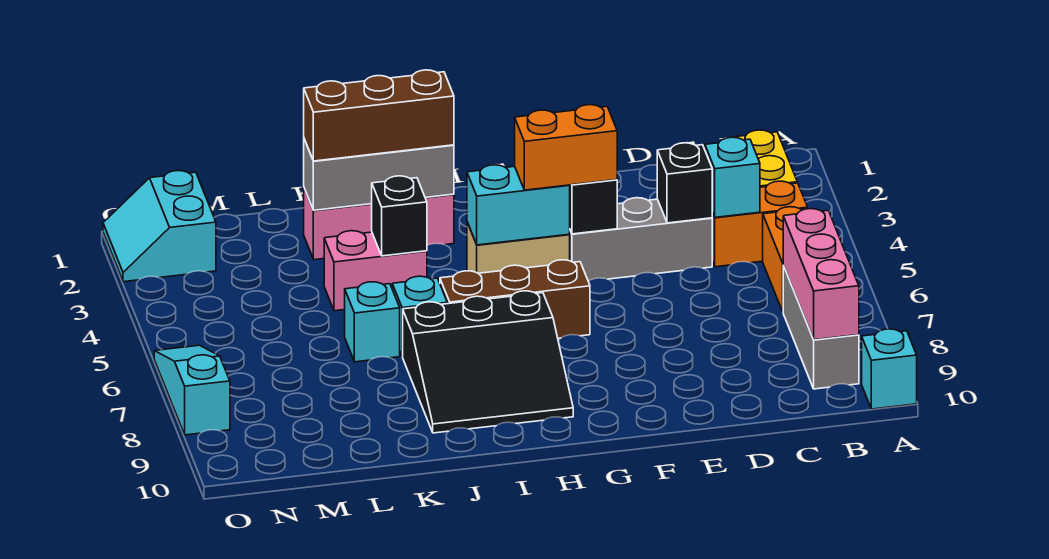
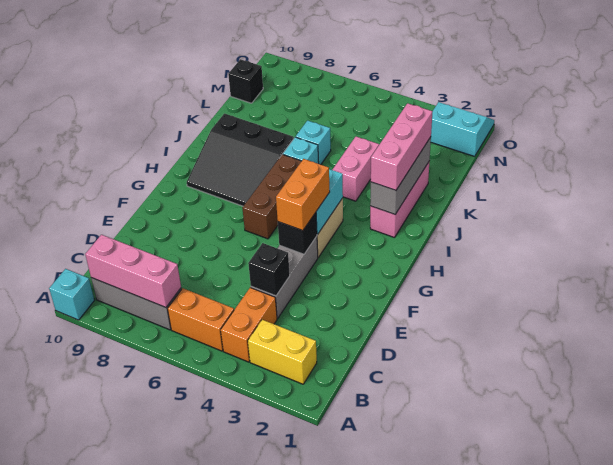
cyan 1x1 brick [705,137,760,217] -> none
black 3x3 slope [403,291,573,433] -> black 3x3 slope turned to [187,114,294,206]
brown 1x3 brick [304,70,454,161] -> pink 1x3 brick [371,103,433,190]
black 1x1 brick [372,176,427,256] -> black 1x1 brick moved to [228,59,263,103]
cyan 1x3 slope [154,345,230,435] -> none

